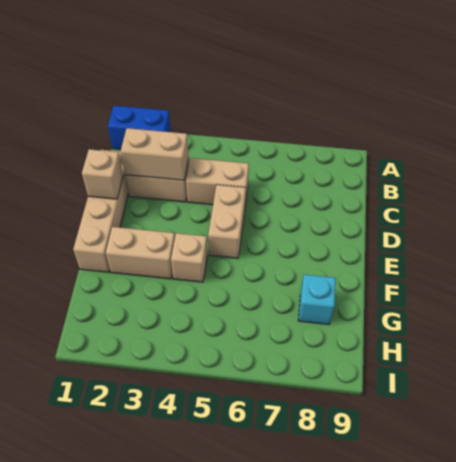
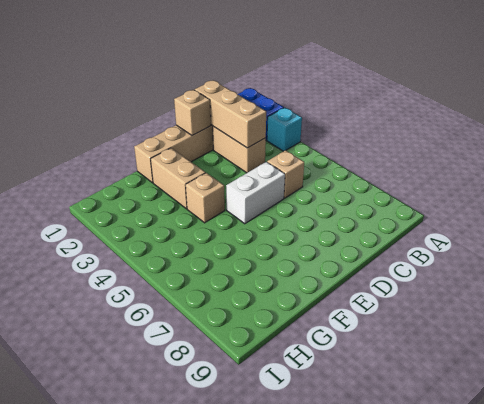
tan 1x2 brick [121,128,189,180] -> tan 1x3 brick [195,80,266,148]
tan 1x2 brick [186,158,249,205] -> tan 1x1 brick [267,150,304,198]
tan 1x2 brick [208,185,246,258] -> white 1x2 brick [226,162,285,224]
cyan 1x1 brick [298,275,336,324] -> cyan 1x1 brick moved to [267,108,302,151]

